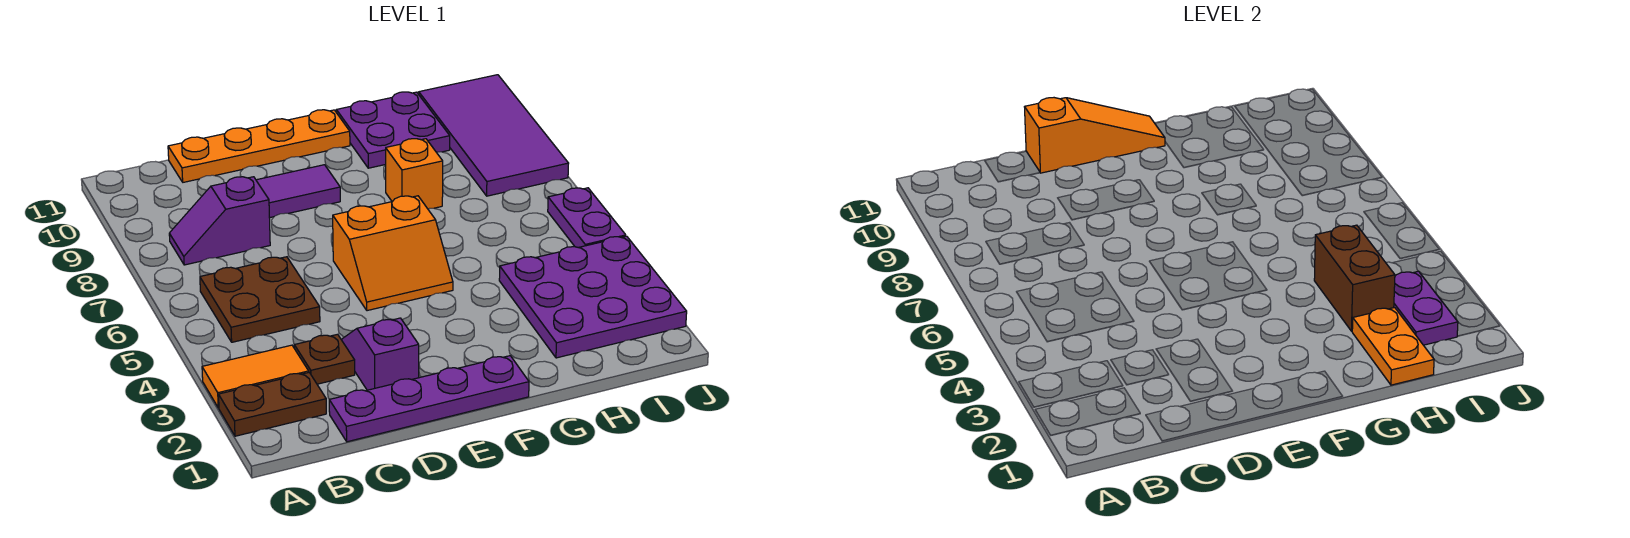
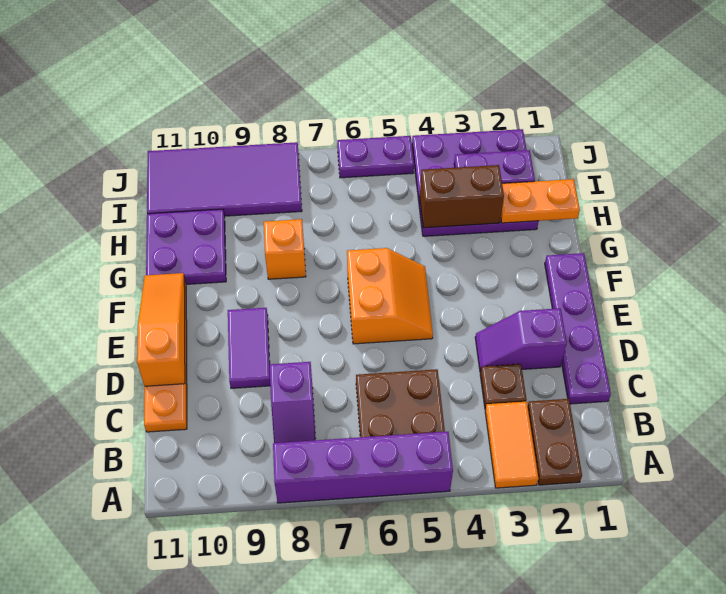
none -> purple 1x4 brick [273,432,453,503]

